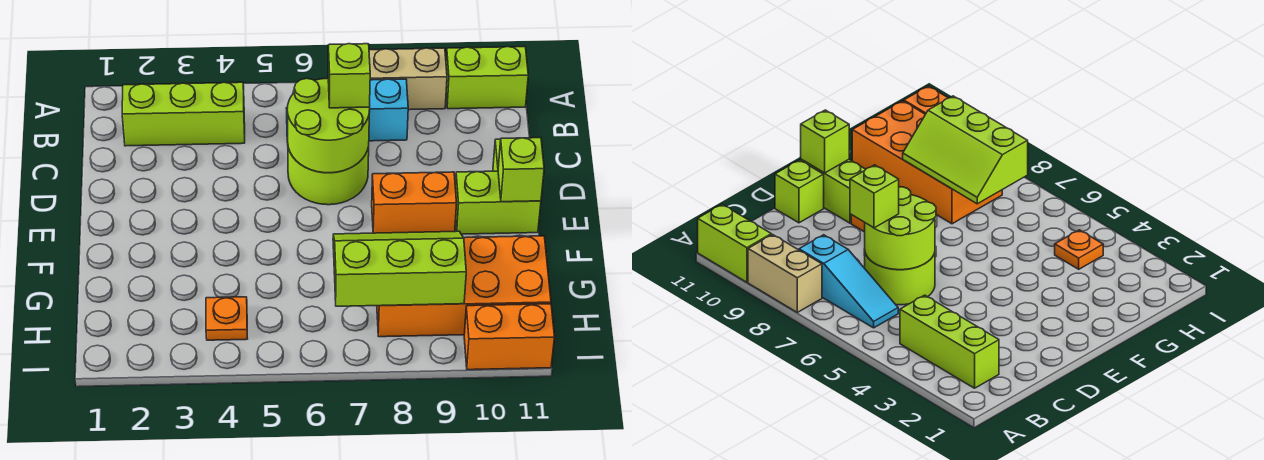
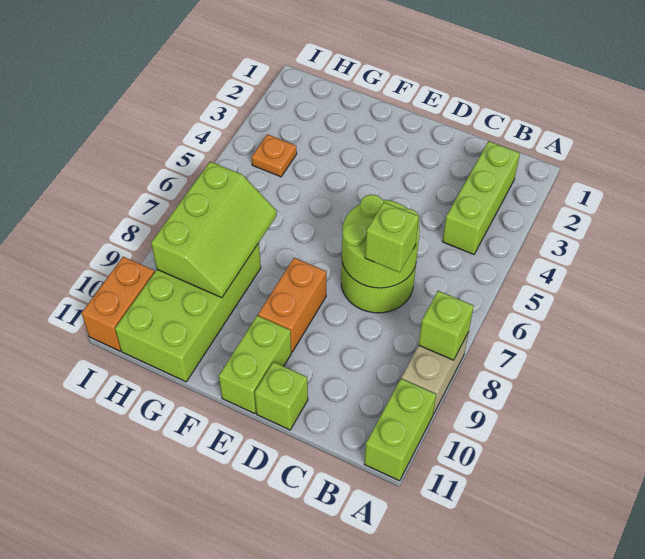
cyan 1x3 slope [287,79,408,142] -> none
lime 1x1 brick [498,138,544,202] -> lime 1x1 brick moved to [419,291,474,360]
orange 2x4 brick [377,236,551,337] -> lime 2x4 brick [115,243,261,382]

